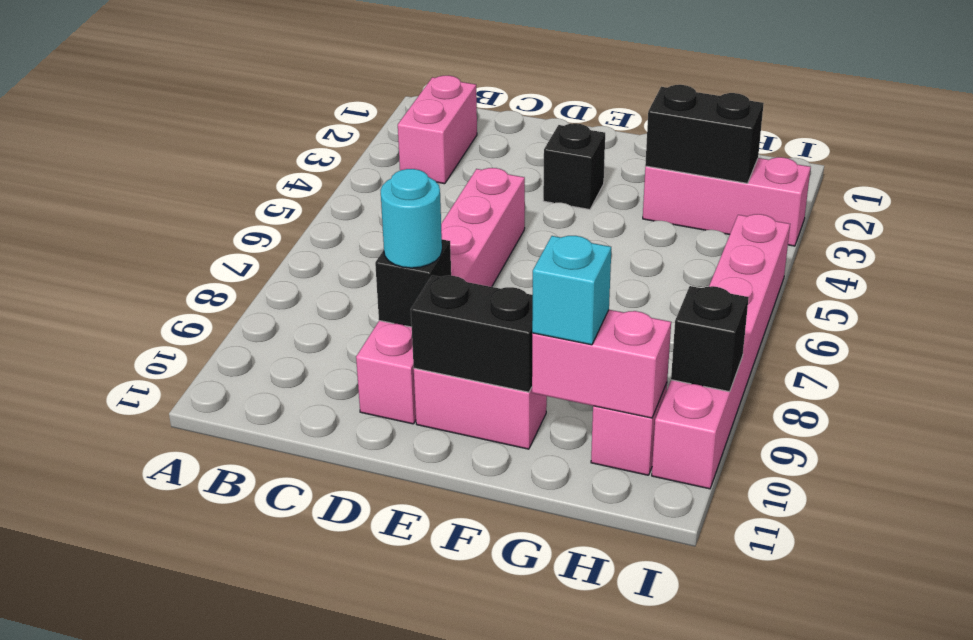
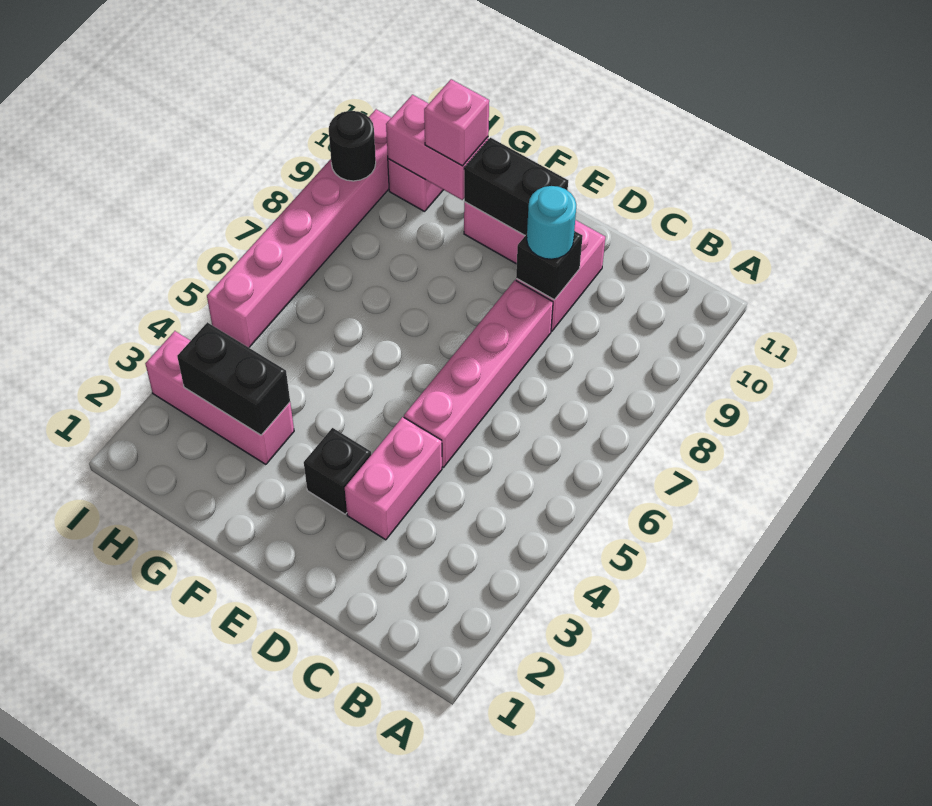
pink 1x2 brick [398,75,477,184] -> pink 1x2 brick moved to [345,417,442,540]
cyan 1x1 brick [532,236,611,345] -> pink 1x1 brick [424,79,489,166]
black 1x1 brick [671,286,749,392] -> black 1x1 round brick [329,111,376,181]

